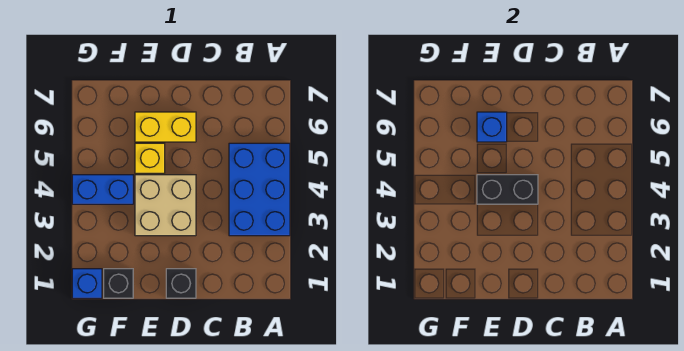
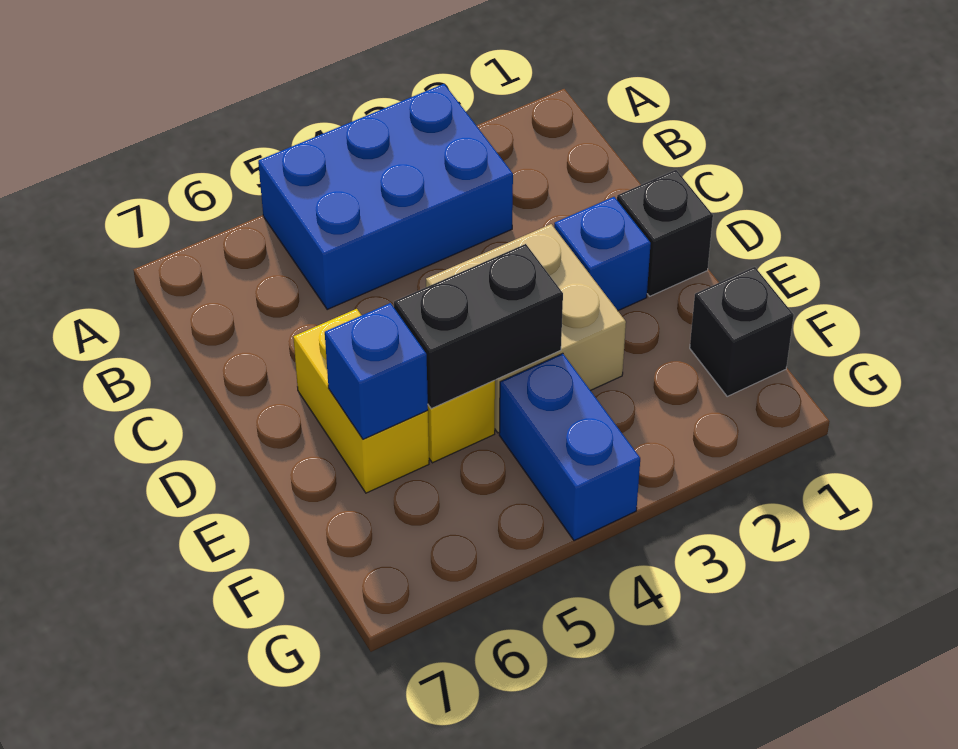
black 1x2 brick [477,175,538,204] -> black 1x2 brick turned to [394,244,563,409]
blue 1x1 brick [72,269,102,298] -> blue 1x1 brick moved to [554,197,651,311]

